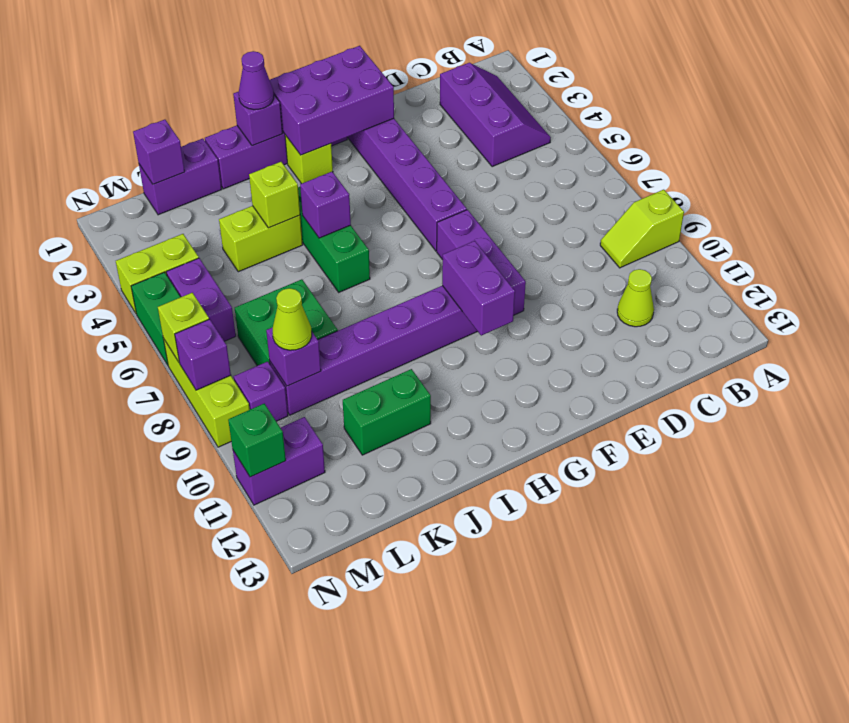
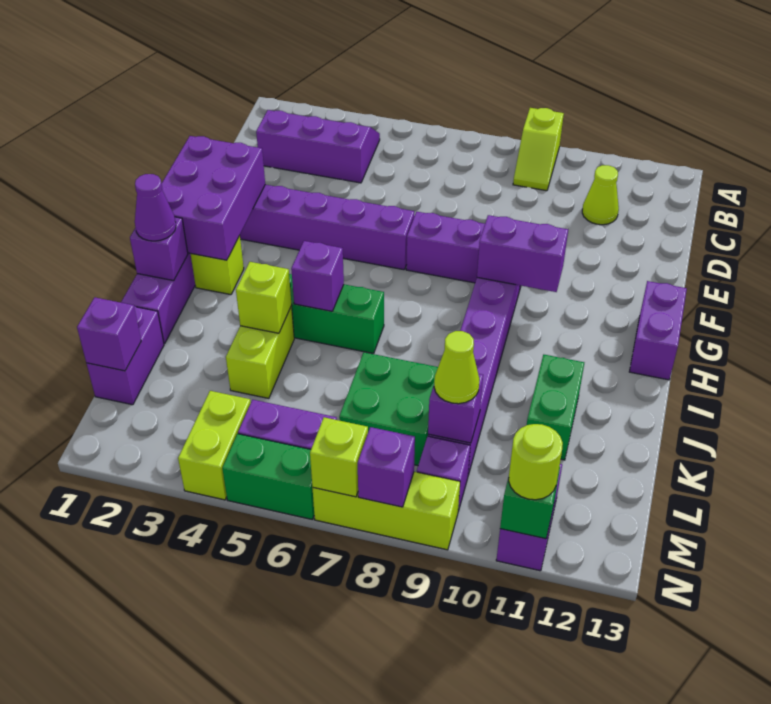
none -> purple 1x2 brick [629,281,687,380]
none -> lime 1x1 round brick [509,424,563,500]

